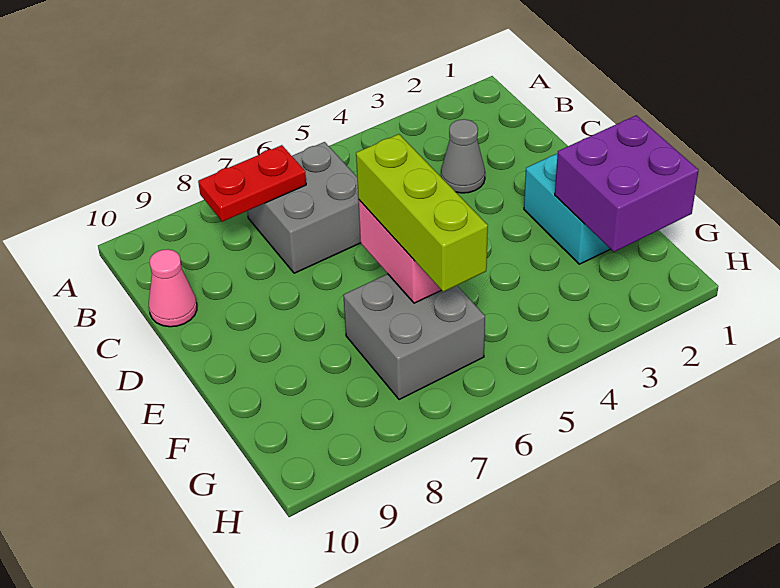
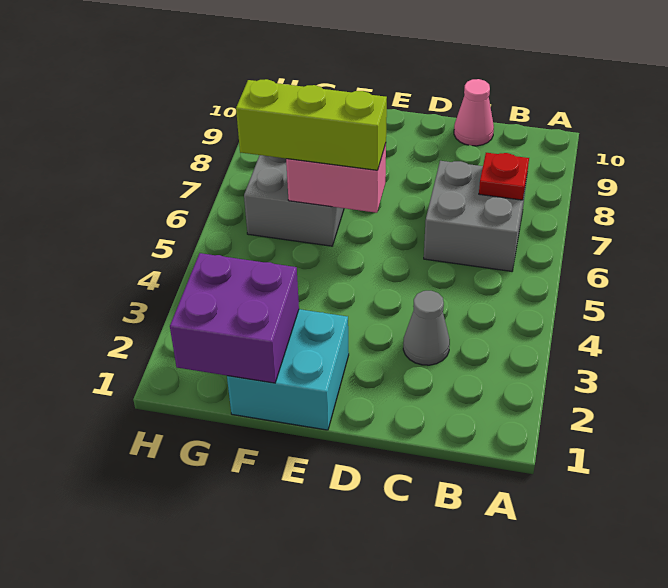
red 1x2 plate [198,145,306,222] -> red 1x1 plate [479,153,529,200]

